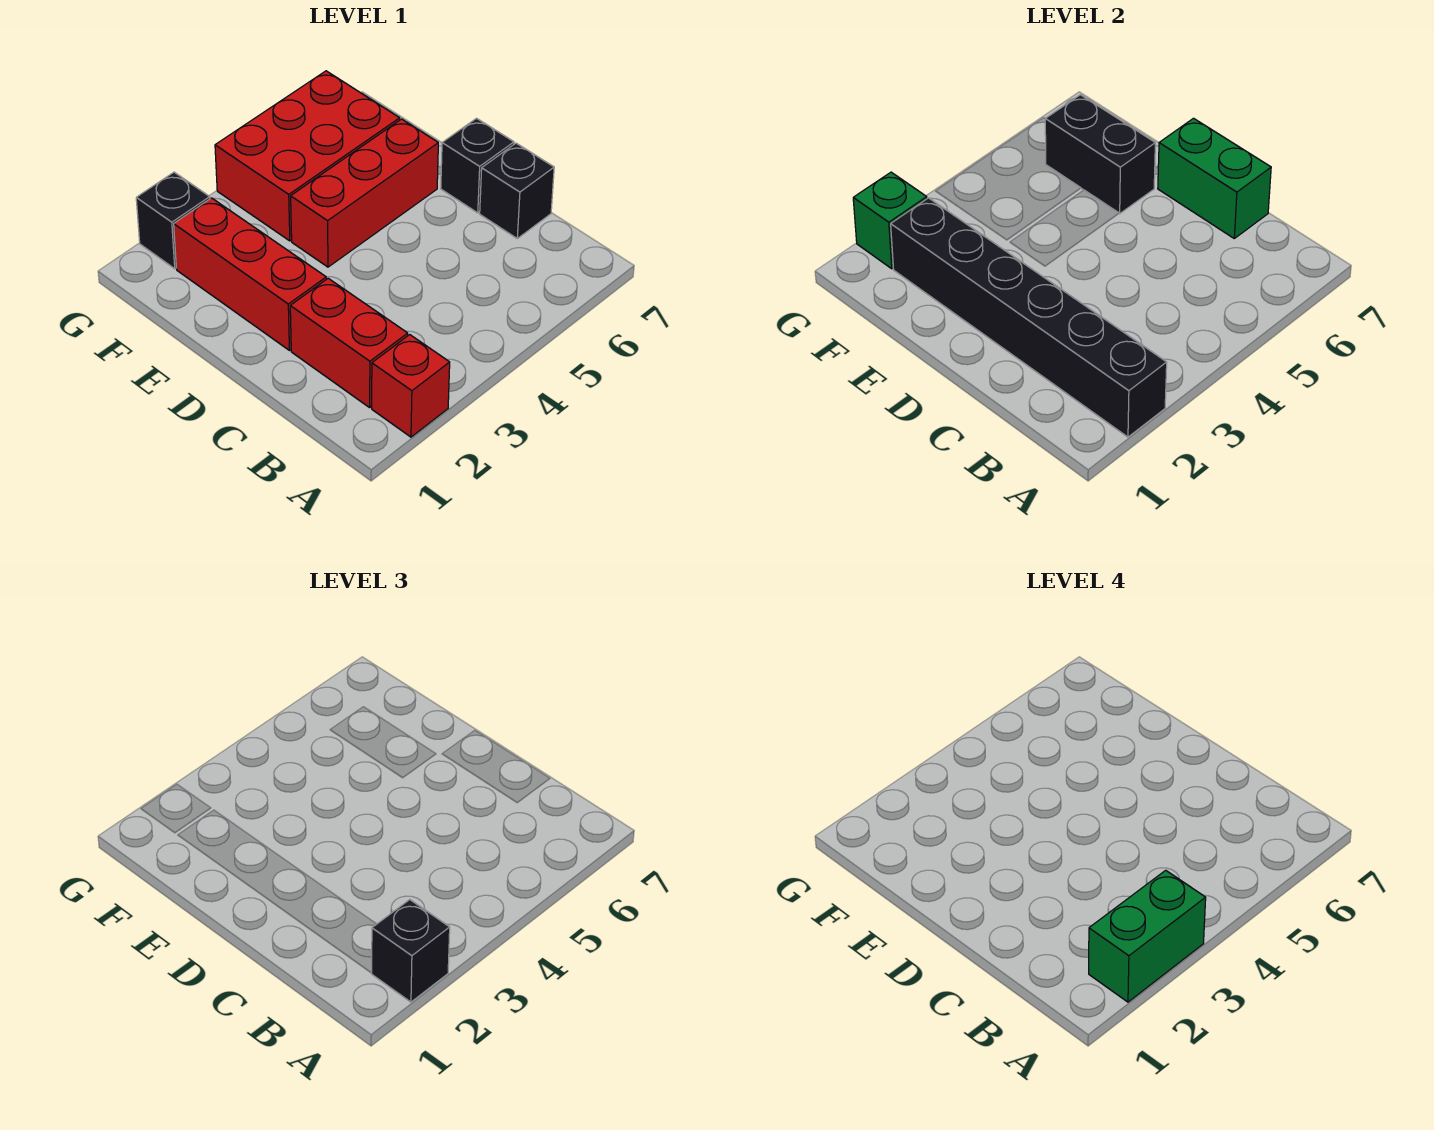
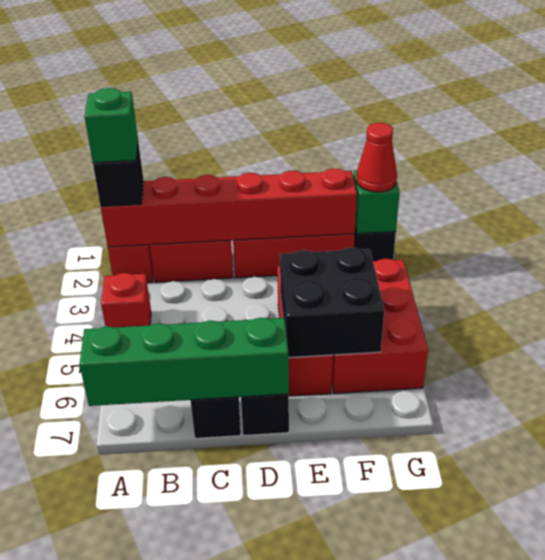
black 1x6 brick [891,198,1167,437] -> red 1x6 brick [101,168,357,247]
green 1x2 brick [1089,870,1206,1002] -> green 1x1 brick [84,88,138,163]
none -> red 1x1 brick [101,273,151,327]
green 1x2 brick [1158,118,1271,238] -> green 1x4 brick [79,318,289,406]
black 1x2 brick [1045,95,1155,214] -> black 2x2 brick [280,248,384,358]
none -> red 1x1 cone [356,123,397,192]

